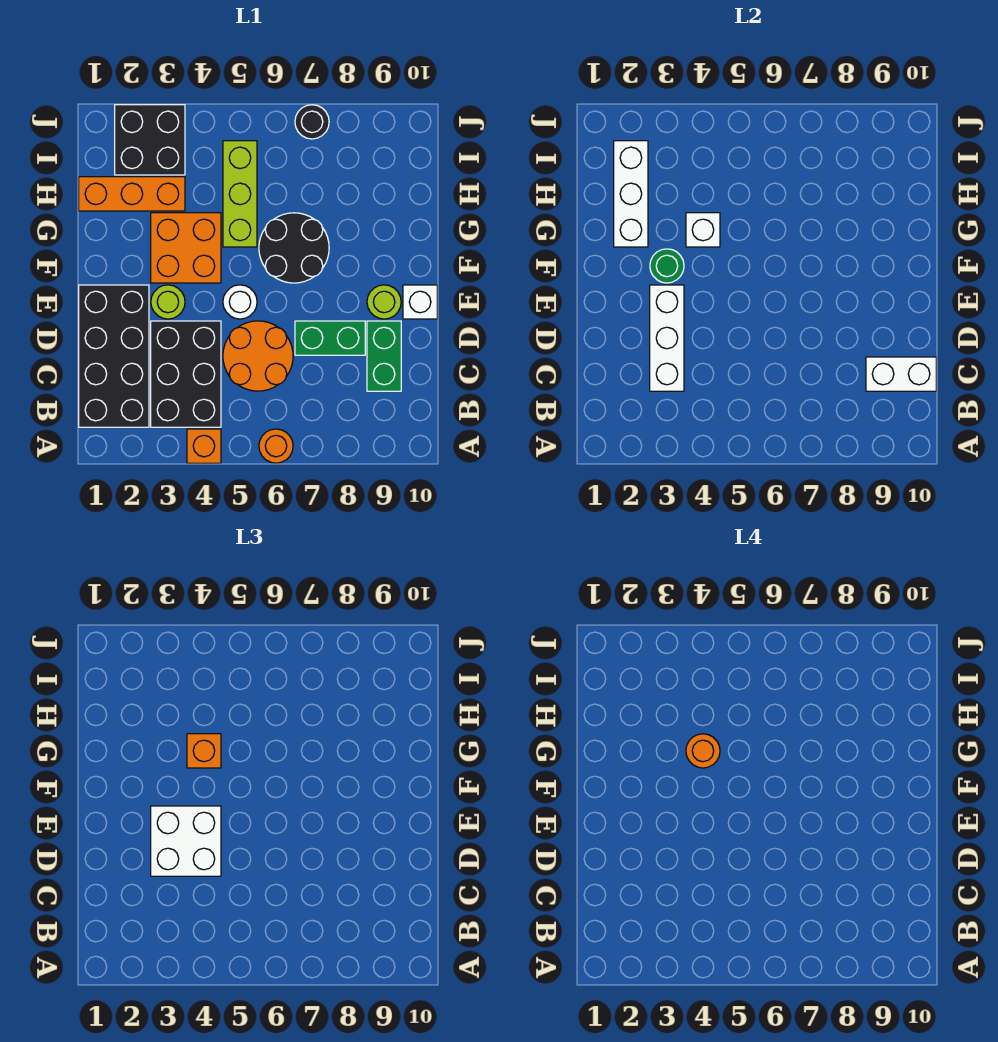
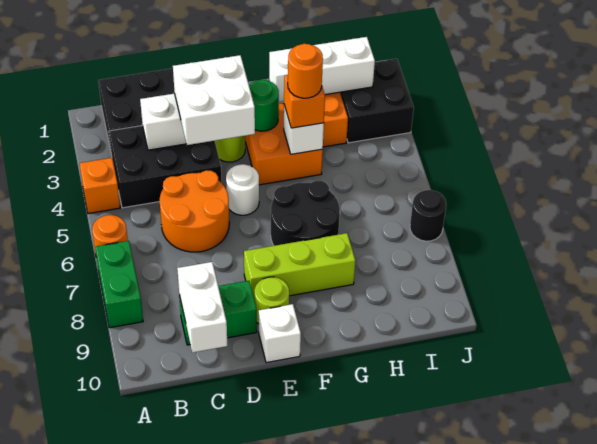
green 1x2 brick [295,321,365,355] -> green 1x2 brick moved to [95,241,143,328]
lime 1x3 brick [223,141,257,247] -> lime 1x3 brick moved to [244,233,356,300]

